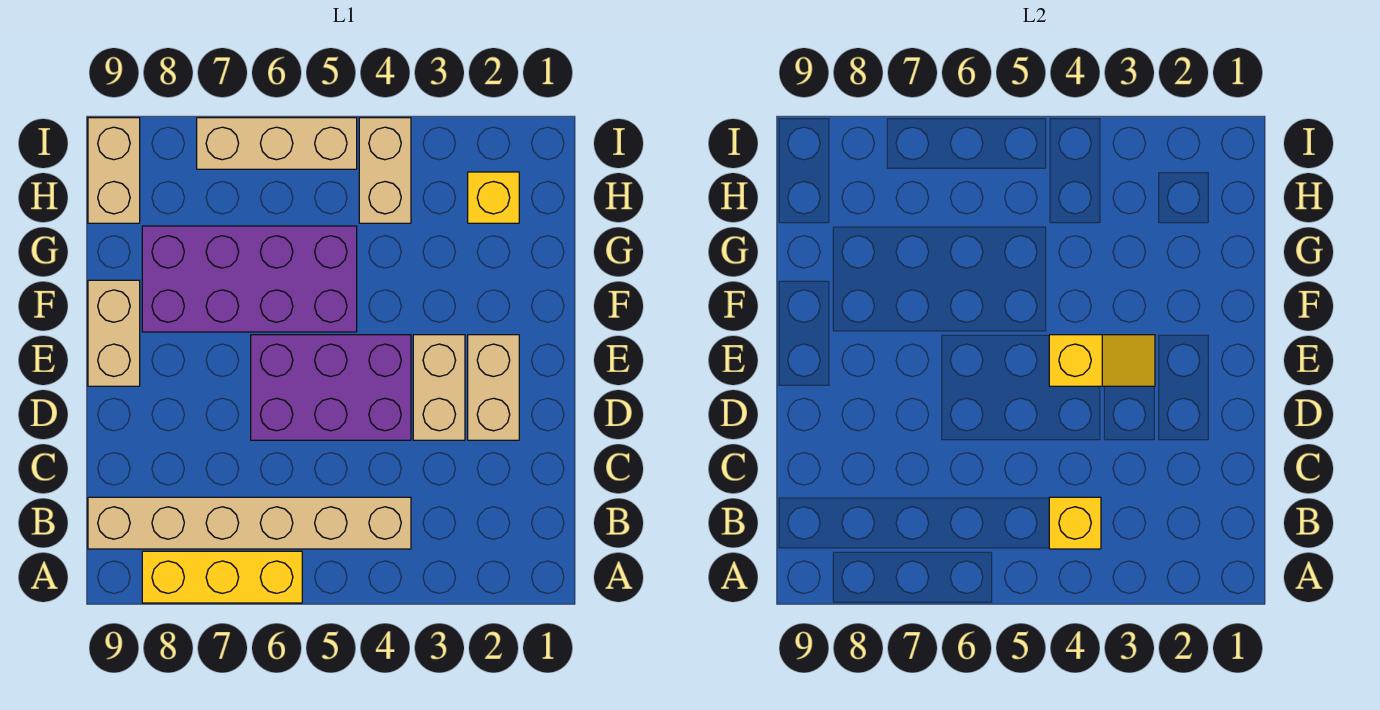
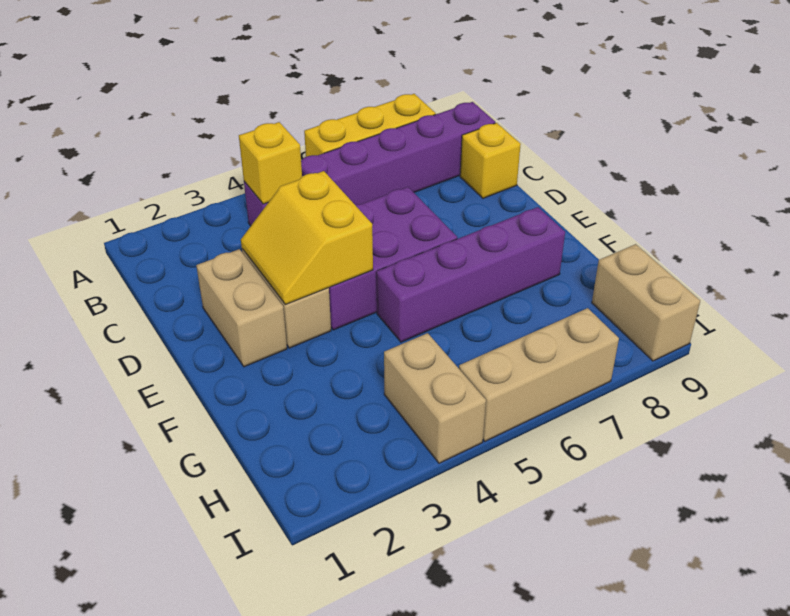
tan 1x6 brick [88,497,411,549] -> purple 1x6 brick [244,102,495,226]
yellow 1x2 slope [1049,335,1155,386] -> yellow 2x2 slope [241,171,373,305]
tan 1x2 brick [88,280,140,386] -> none
purple 2x4 brick [142,226,357,332] -> purple 1x4 brick [376,207,565,342]
yellow 1x1 brick [468,172,519,223] -> yellow 1x1 brick moved to [460,123,521,198]

